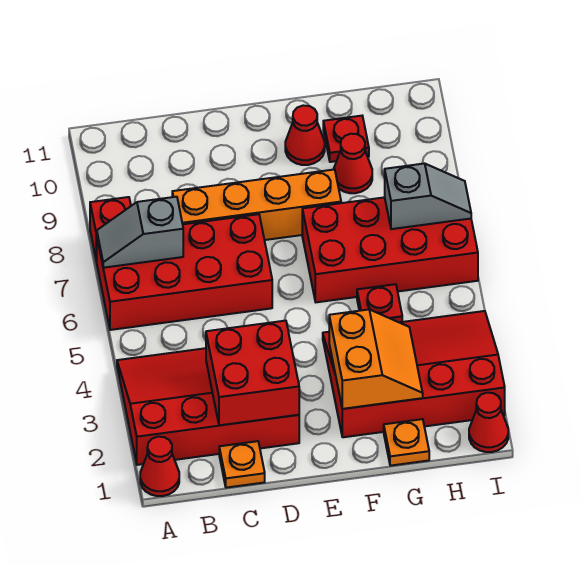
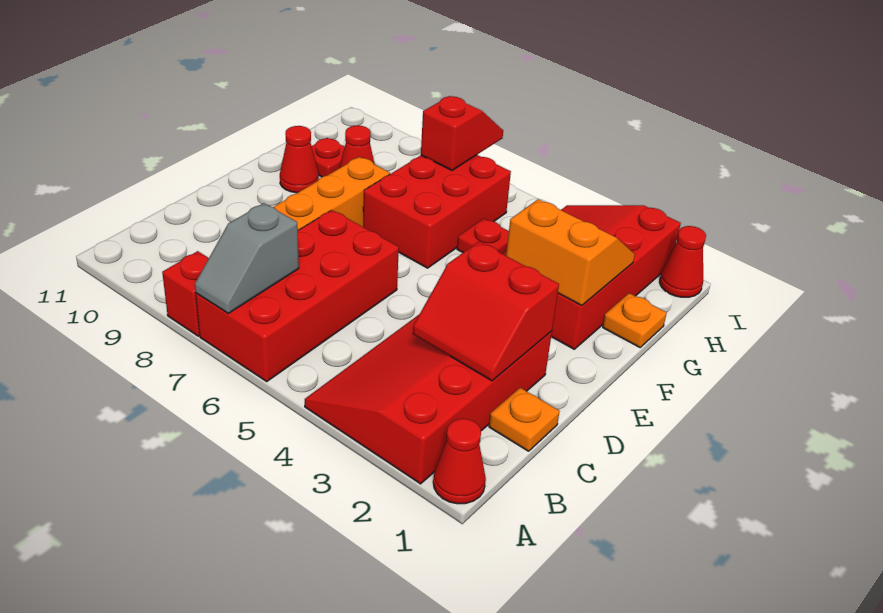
red 2x2 brick [206,321,299,425] -> red 2x2 slope [413,242,559,381]
red 2x4 brick [302,197,478,302] -> red 2x3 brick [363,155,511,268]
grey 1x2 slope [385,164,471,229] -> red 1x2 slope [421,96,503,170]

